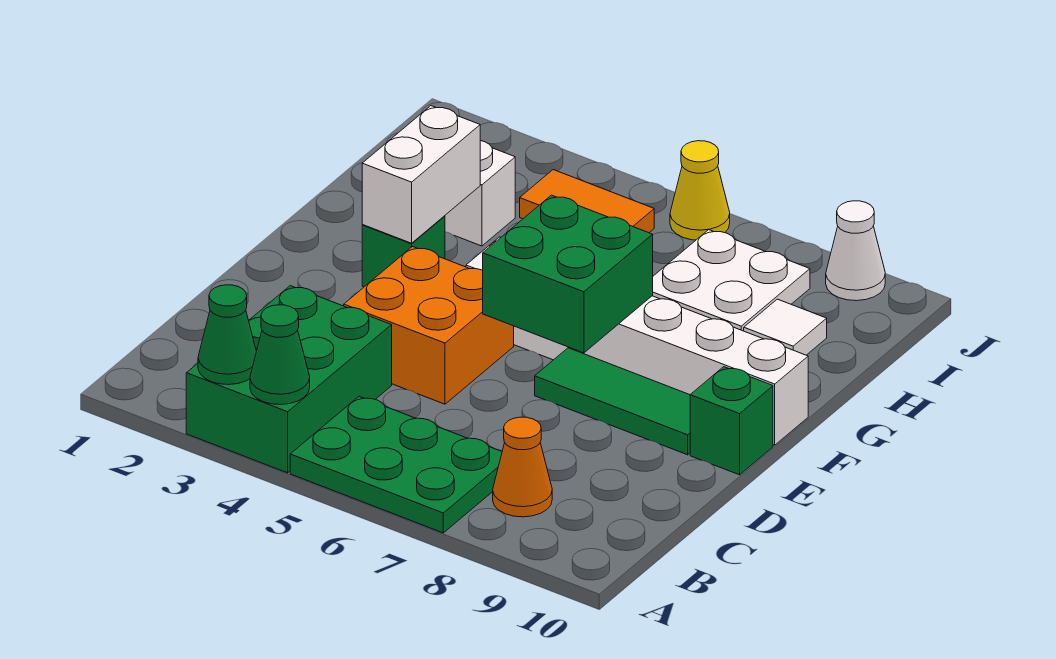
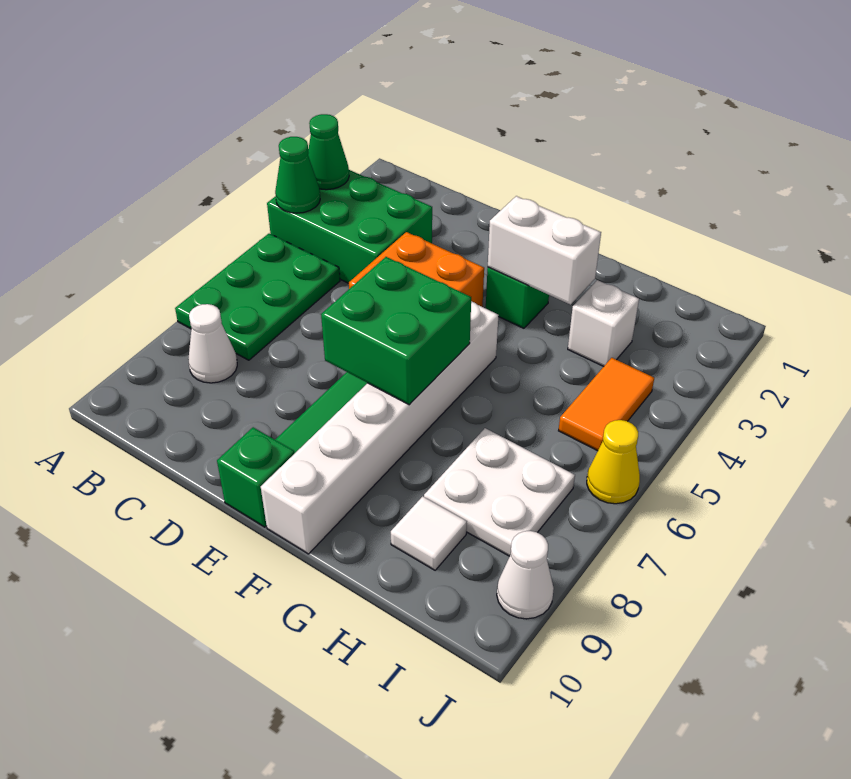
orange 1x1 cone [493,417,552,517] -> white 1x1 cone [188,304,237,383]

